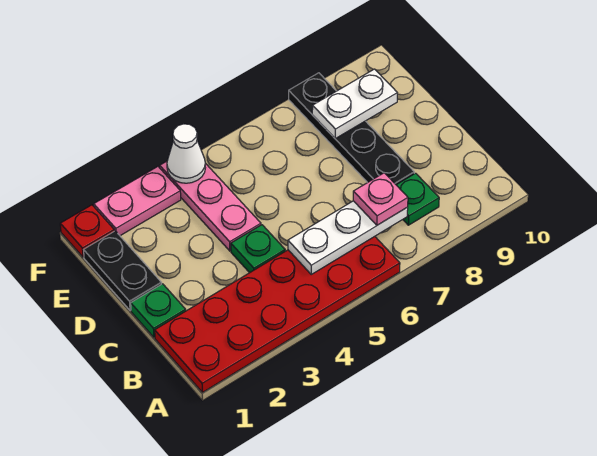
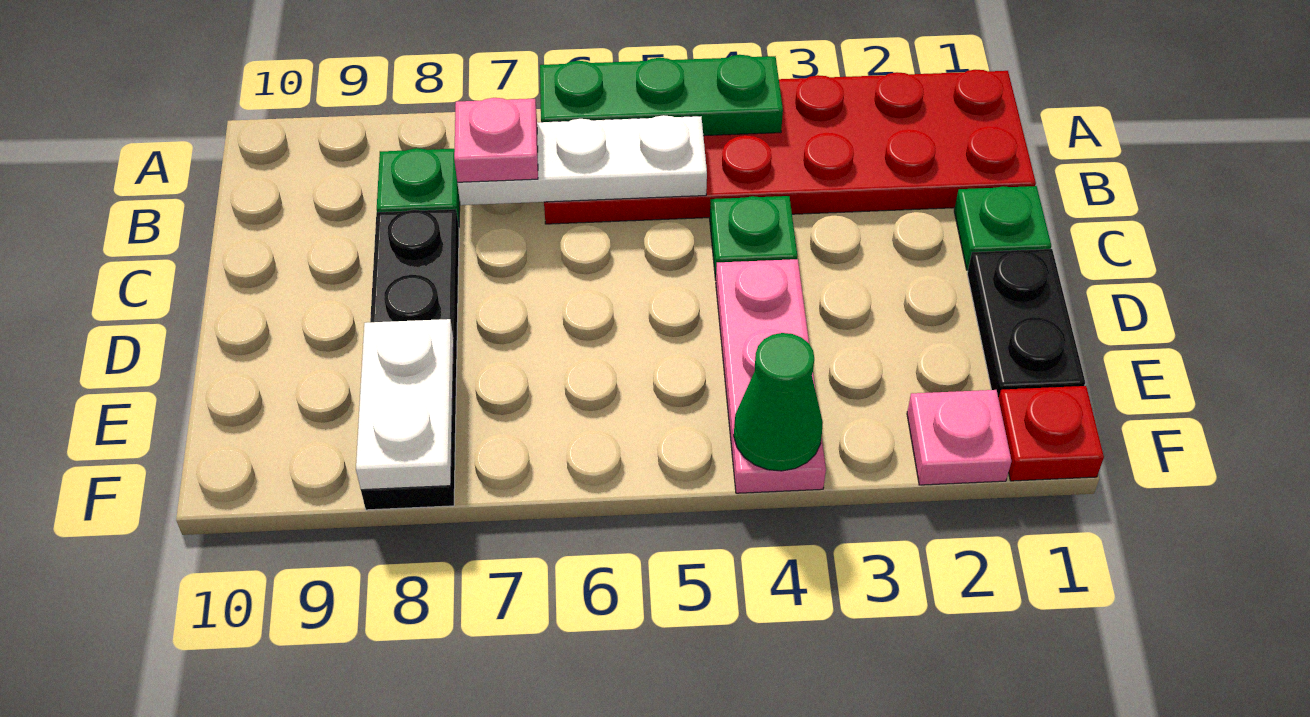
none -> green 1x3 plate [540,55,783,136]
white 1x2 plate [312,69,397,138] -> white 1x2 plate turned to [356,319,454,490]
pink 1x2 plate [94,167,181,236] -> pink 1x1 plate [907,390,1012,485]
white 1x1 cone [167,124,205,183] -> green 1x1 cone [734,333,823,471]

